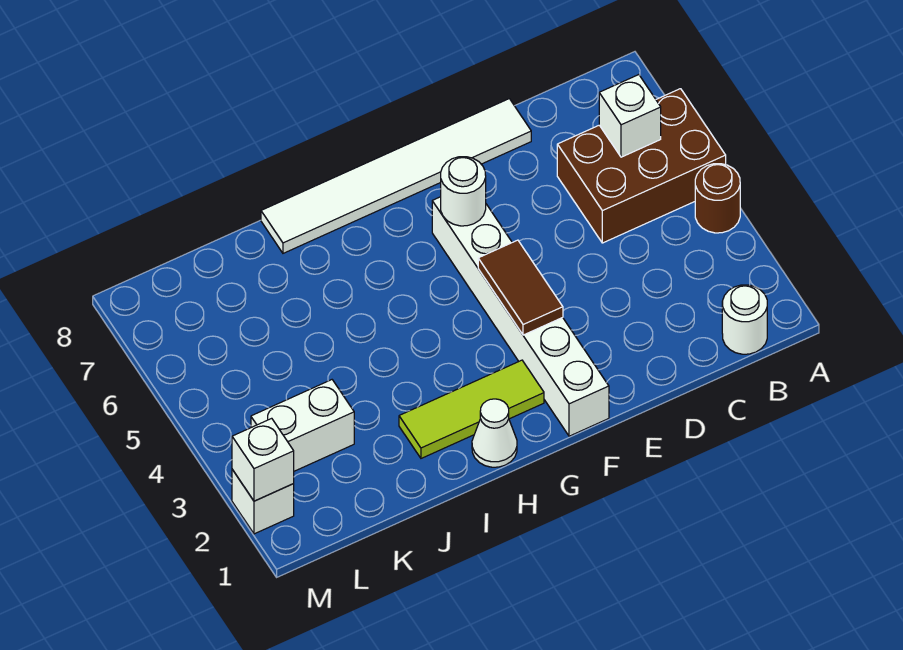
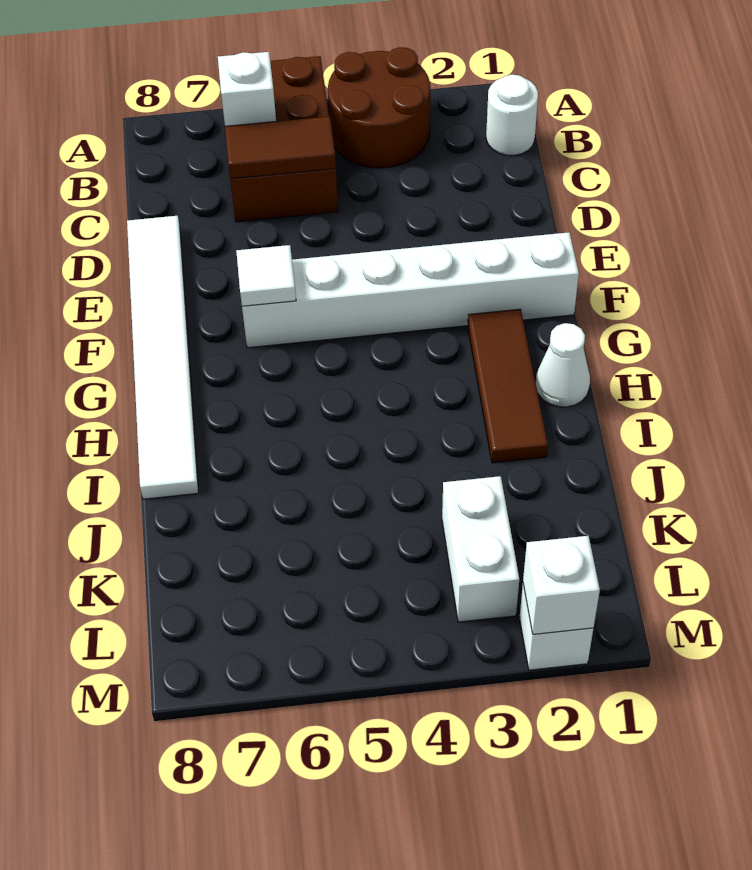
brown 1x1 round brick [695,164,740,233] -> brown 2x2 round brick [328,47,430,168]
brown 1x2 tile [478,240,563,335] -> brown 1x2 tile moved to [225,116,336,179]
white 1x1 round brick [441,157,486,226] -> white 1x1 tile [236,245,296,306]
lime 1x3 tile [399,360,544,458] -> brown 1x3 tile [468,309,548,463]

